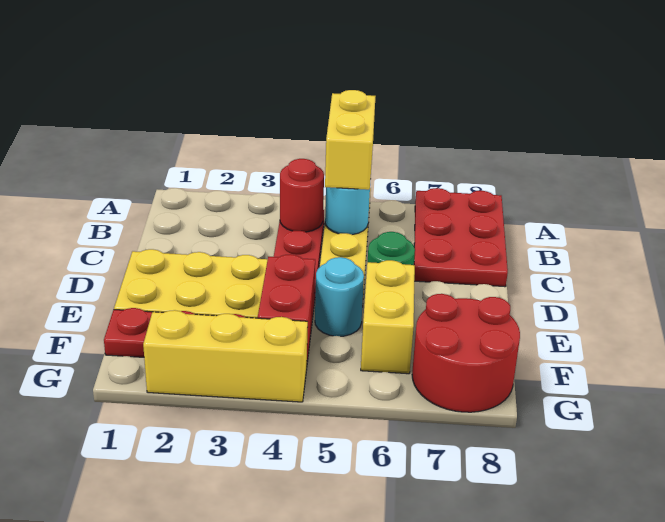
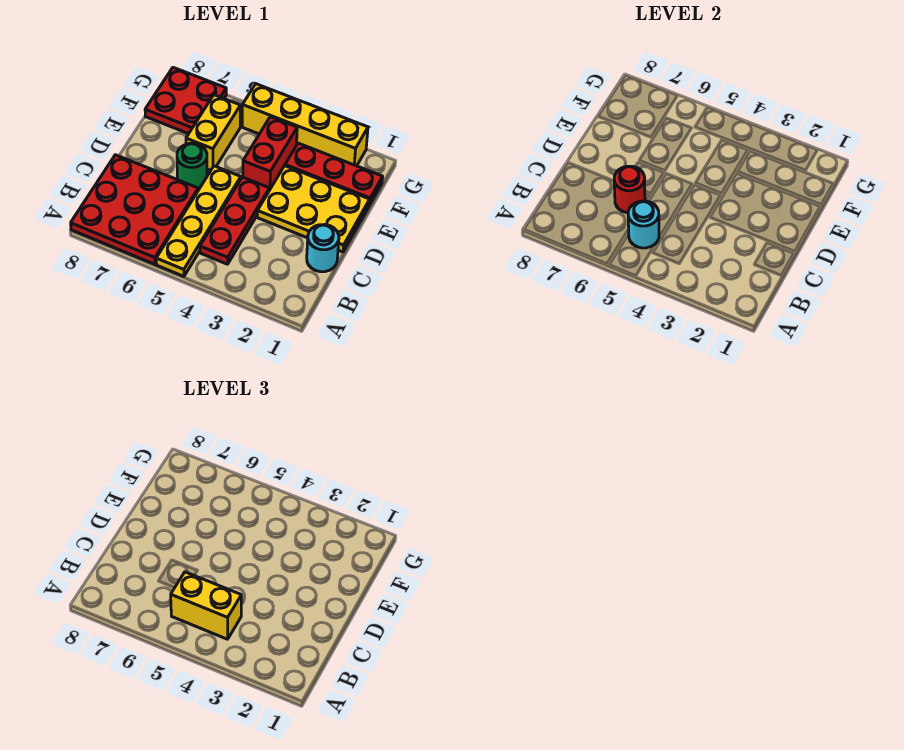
yellow 1x2 brick [325,90,375,190] -> yellow 1x2 brick turned to [171,572,241,639]
red 2x3 plate [414,188,508,287] -> red 3x3 plate [71,155,198,264]
red 1x1 round brick [280,159,324,232] -> red 1x1 round brick moved to [614,166,645,213]
cyan 1x1 round brick [315,257,364,336] -> cyan 1x1 round brick moved to [307,225,339,272]
red 2x2 round brick [412,294,520,412] -> red 2x2 plate [145,67,226,134]
yellow 1x3 brick [143,310,308,402] -> yellow 1x4 brick [242,84,368,166]

